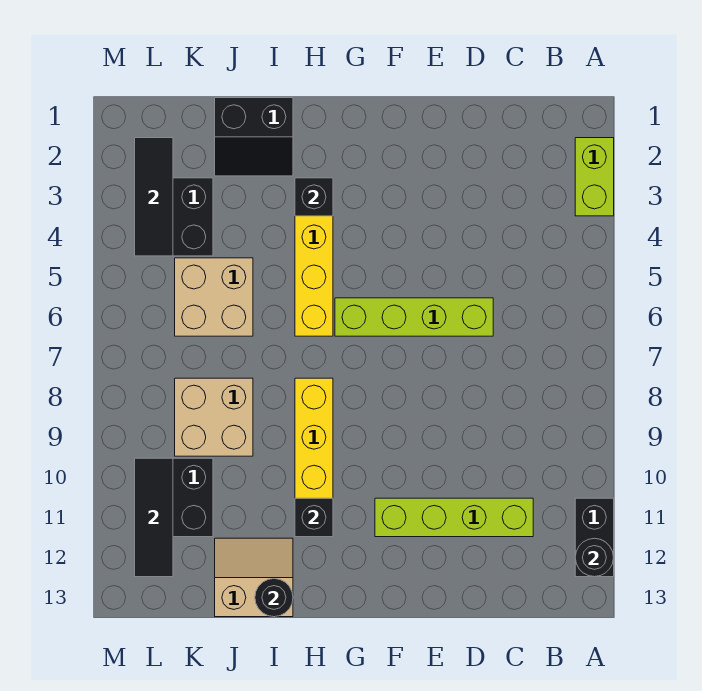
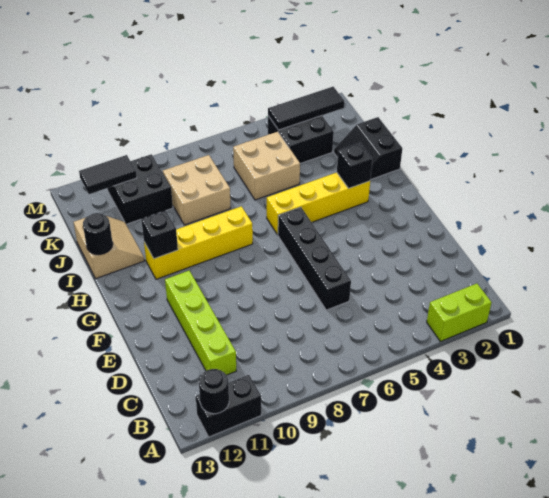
lime 1x4 brick [335,298,493,336] -> black 1x4 brick [278,207,351,310]
black 1x3 tile [135,458,173,577] -> black 1x2 tile [79,155,137,194]

